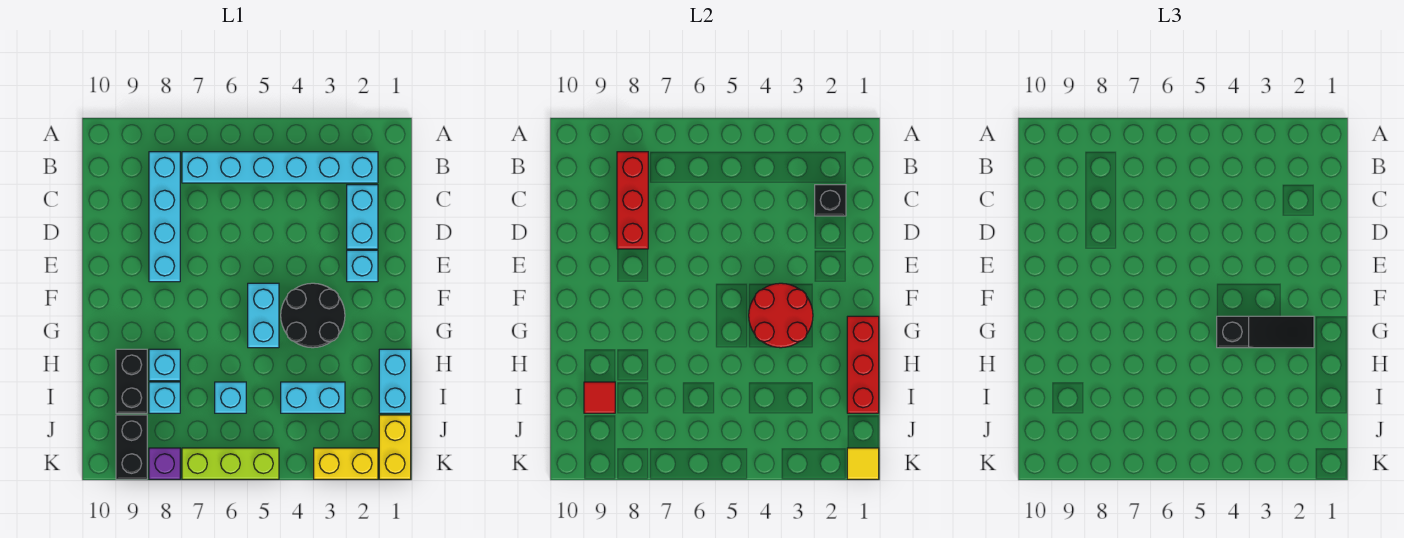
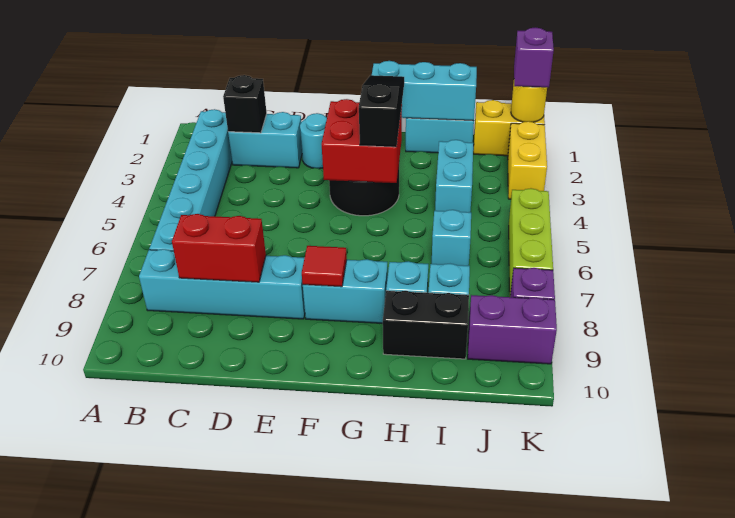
red 1x3 brick [617,152,648,249] -> red 1x2 brick [172,214,266,282]
cyan 1x1 brick [347,250,378,282] -> cyan 1x1 round brick [300,113,327,169]
red 2x2 round brick [749,283,813,348] -> red 2x2 brick [322,99,402,183]
cyan 1x2 brick [248,283,279,348] -> cyan 1x2 brick moved to [303,259,388,323]
red 1x3 brick [847,316,879,413] -> cyan 1x3 brick [372,61,477,121]
red 1x1 tile [584,382,615,413] -> red 1x1 tile moved to [302,246,347,287]
black 1x2 brick [116,415,147,479] -> purple 1x2 brick [468,295,557,364]
yellow 1x1 tile [847,448,879,479] -> yellow 1x1 round brick [511,84,547,122]
none -> purple 1x1 brick [514,27,554,87]

